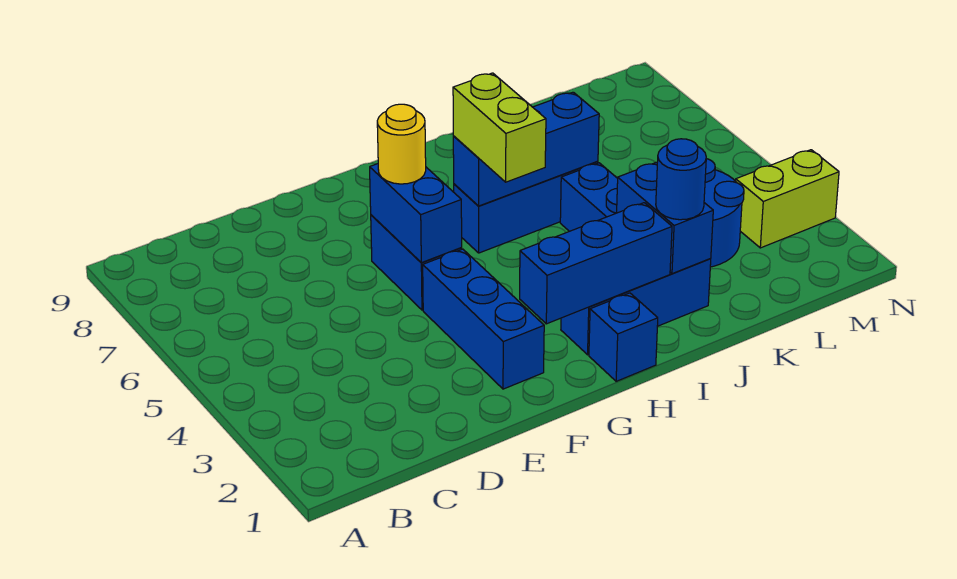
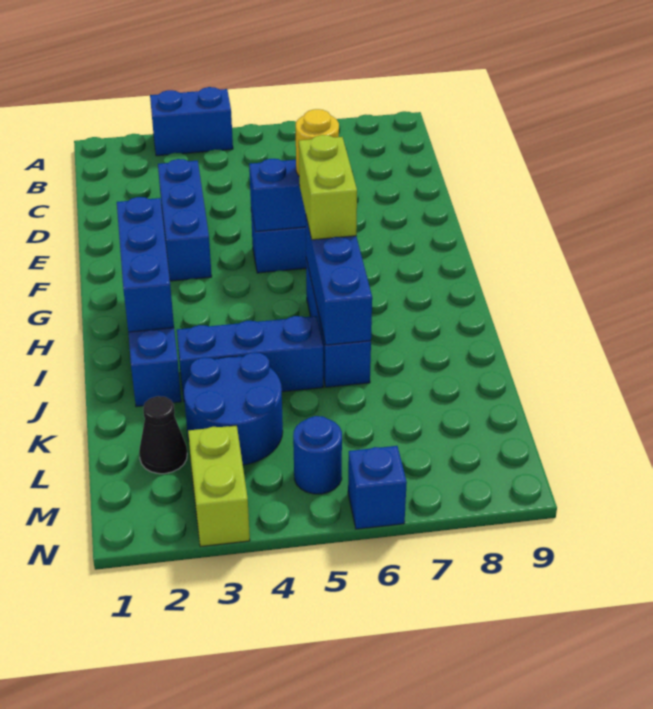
blue 1x3 brick [423,249,544,389] -> blue 1x3 brick turned to [158,159,212,281]
blue 1x1 brick [589,293,658,381] -> blue 1x1 brick moved to [348,446,407,529]
lime 1x2 brick [453,73,546,182] -> lime 1x2 brick turned to [299,135,357,240]
blue 1x2 brick [617,162,713,274] -> blue 1x2 brick moved to [150,87,233,156]
blue 1x1 round brick [656,139,706,220] -> blue 1x1 round brick moved to [293,416,342,494]
none -> black 1x1 cone [139,396,187,474]

